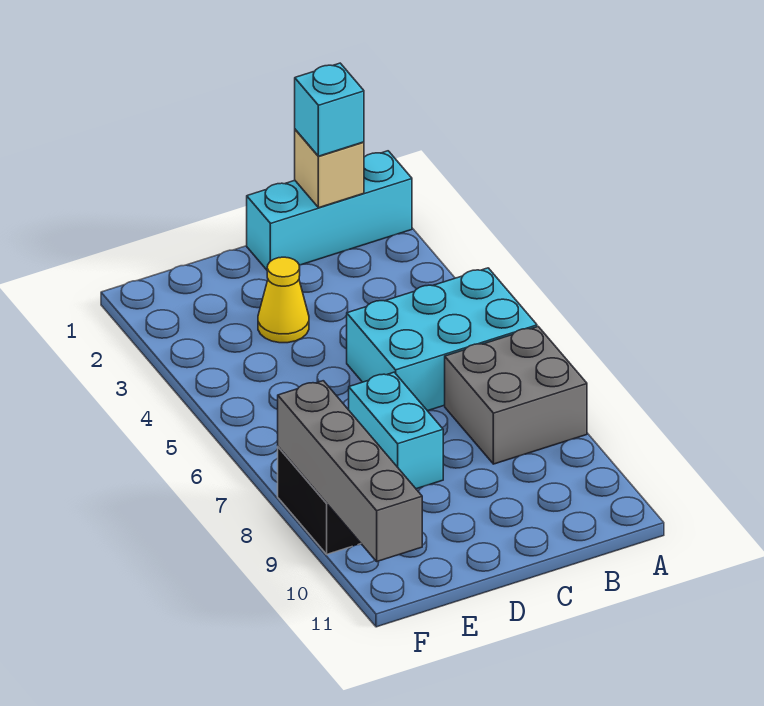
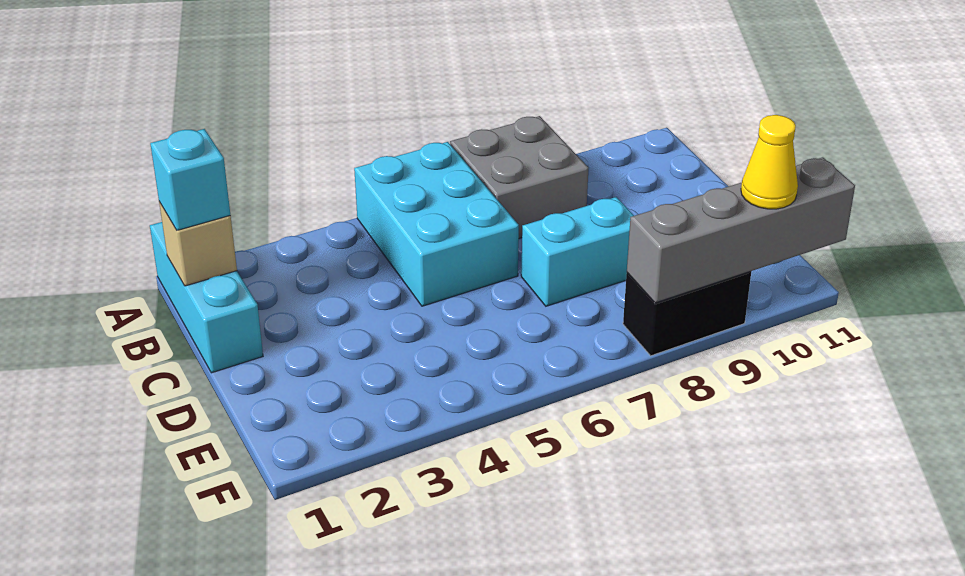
yellow 1x1 cone [258,257,309,343] -> yellow 1x1 cone moved to [741,115,798,209]

